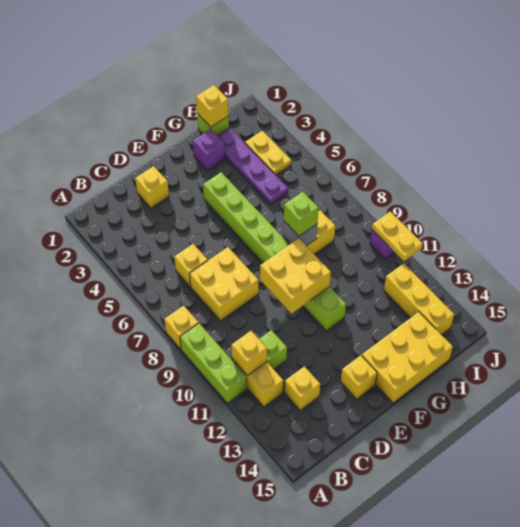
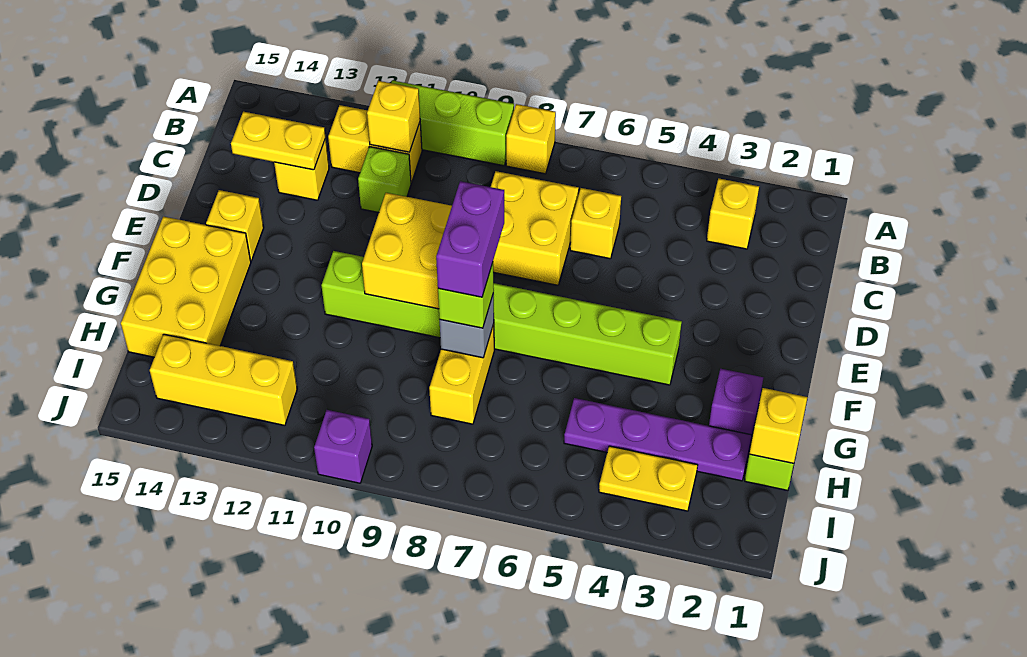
yellow 1x1 brick [135,166,169,208] -> yellow 1x1 brick moved to [707,179,759,249]
none -> purple 1x2 brick [436,181,504,297]
yellow 1x2 plate [372,212,423,261] -> yellow 1x2 plate moved to [231,112,326,170]

